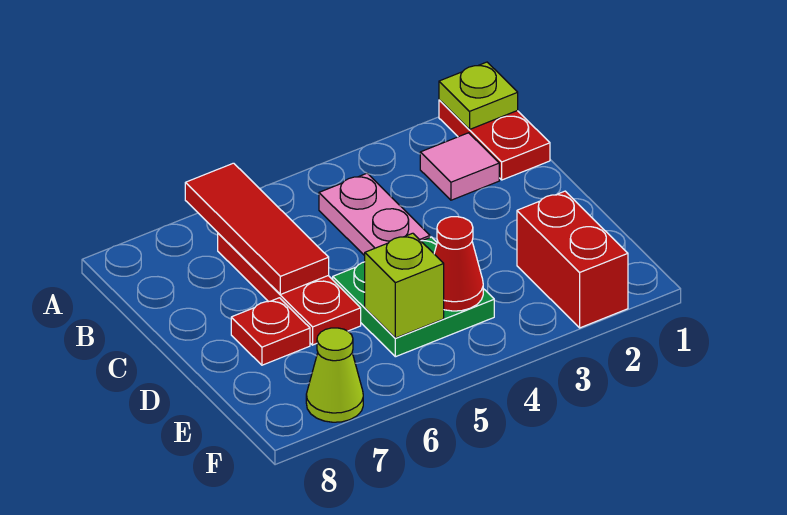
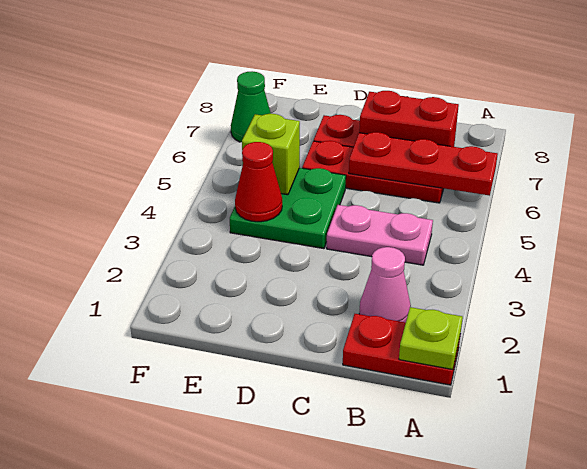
red 1x3 tile [185,163,329,294] -> red 1x3 plate [349,132,498,196]
pink 1x1 tile [420,133,499,200] -> pink 1x1 cone [359,247,411,323]
red 1x2 brick [517,191,628,328] -> red 1x2 brick moved to [359,91,459,147]
lime 1x1 cone [306,328,363,422] -> green 1x1 cone [231,71,271,142]

